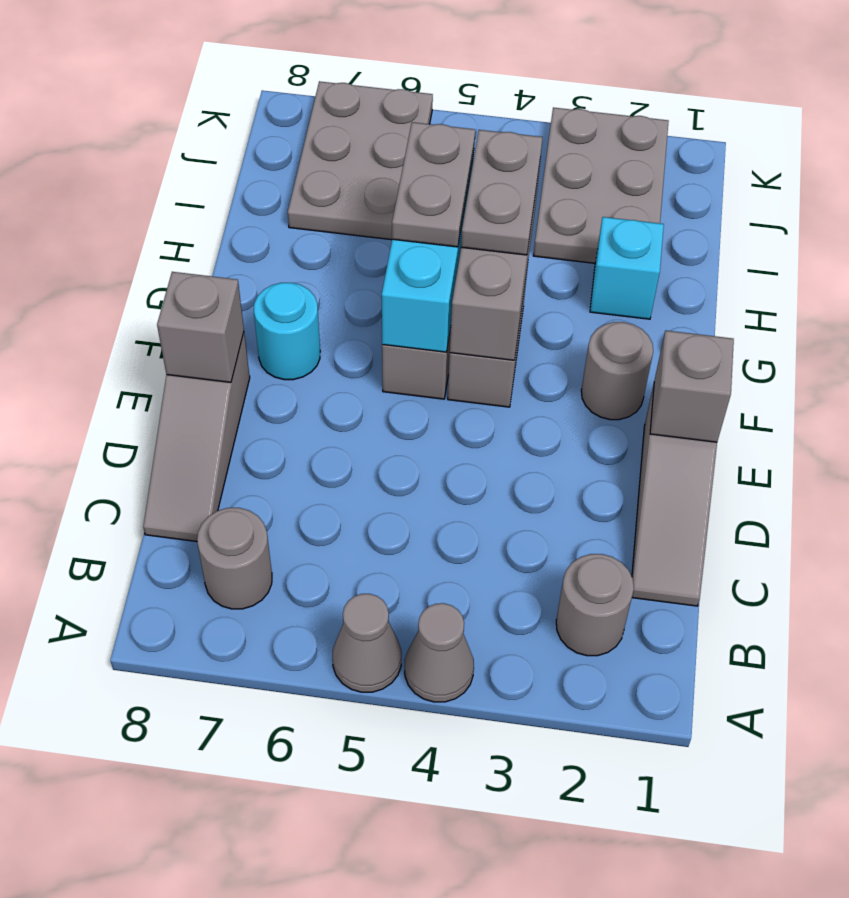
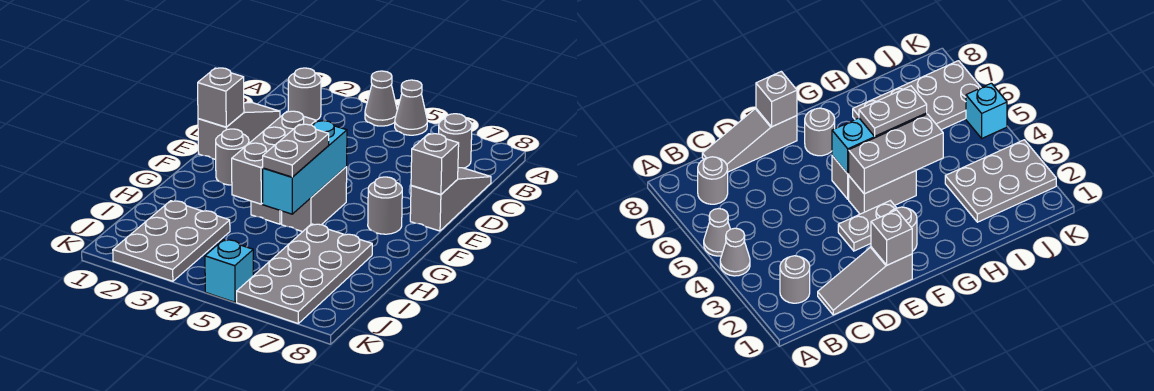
cyan 1x1 round brick [254,283,320,380] -> grey 1x1 round brick [368,177,402,234]
grey 1x2 plate [461,130,543,255] -> grey 1x2 plate moved to [838,201,896,251]
cyan 1x1 brick [590,217,664,319] -> cyan 1x1 brick moved to [205,240,253,302]
grey 2x3 plate [288,81,433,240] -> grey 2x4 plate [237,224,372,323]

